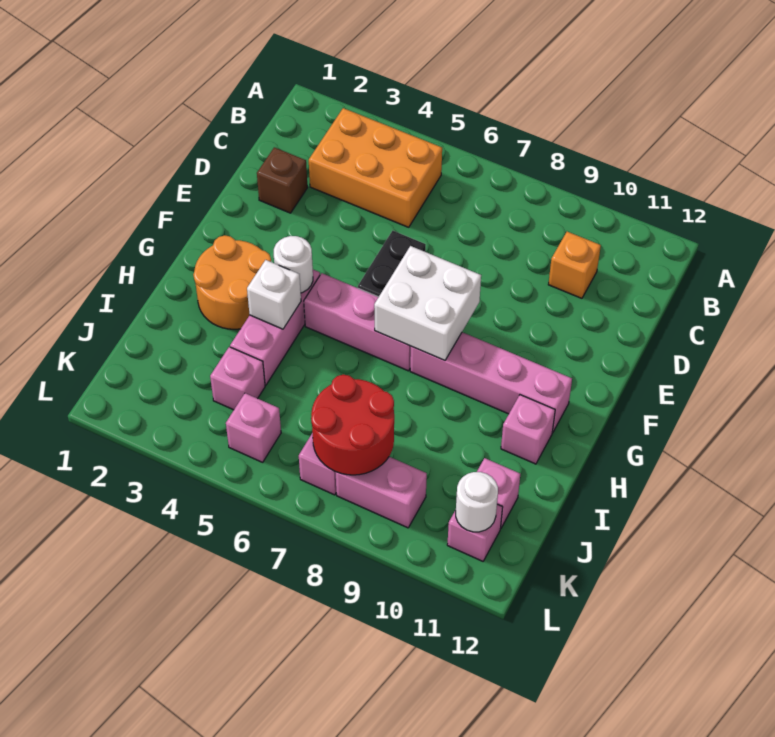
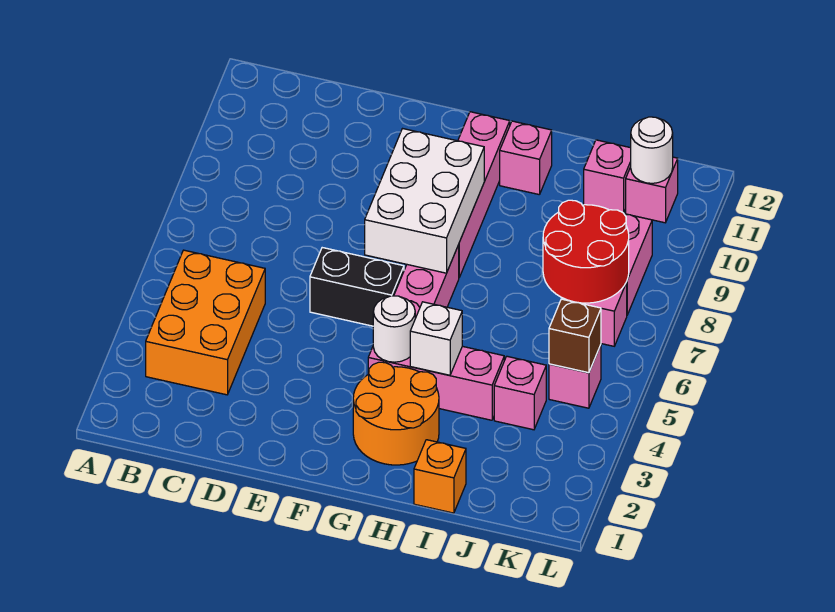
orange 1x1 brick [548,232,601,298] -> orange 1x1 brick moved to [414,440,466,513]
brown 1x1 brick [257,147,308,213] -> brown 1x1 brick moved to [549,299,601,373]
white 2x2 brick [374,246,481,360] -> white 2x3 brick [365,129,484,273]

